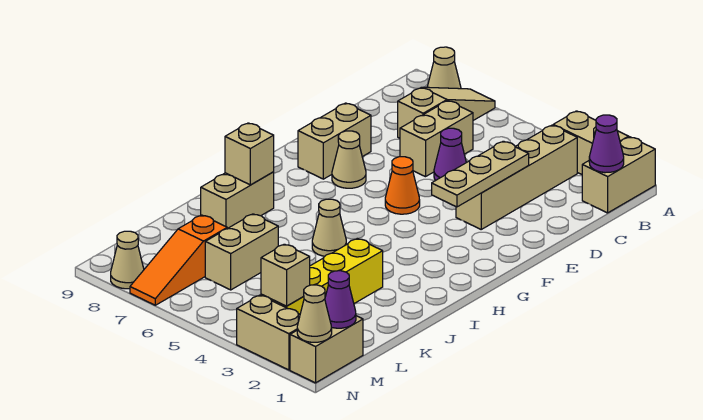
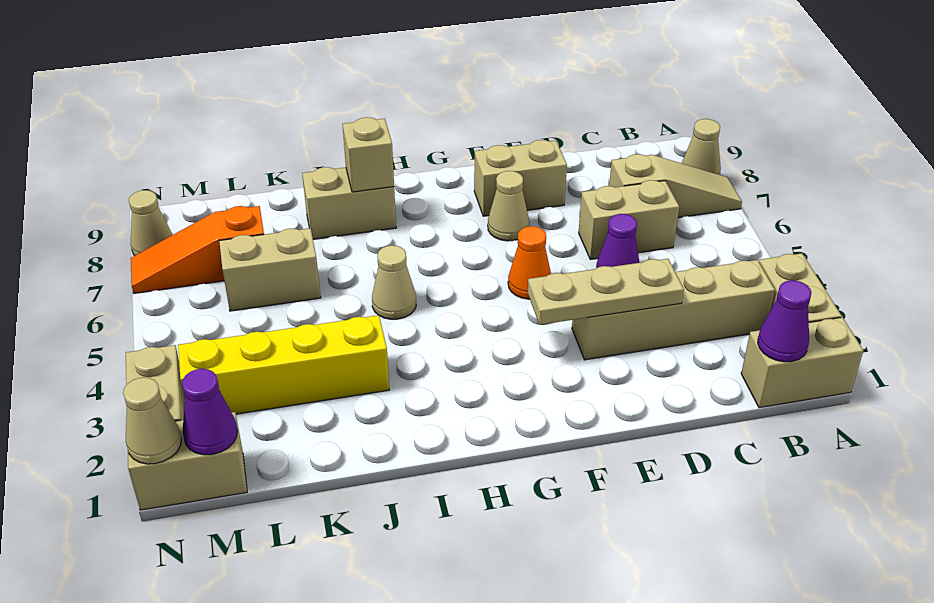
tan 1x1 brick [261,244,310,306] -> none

